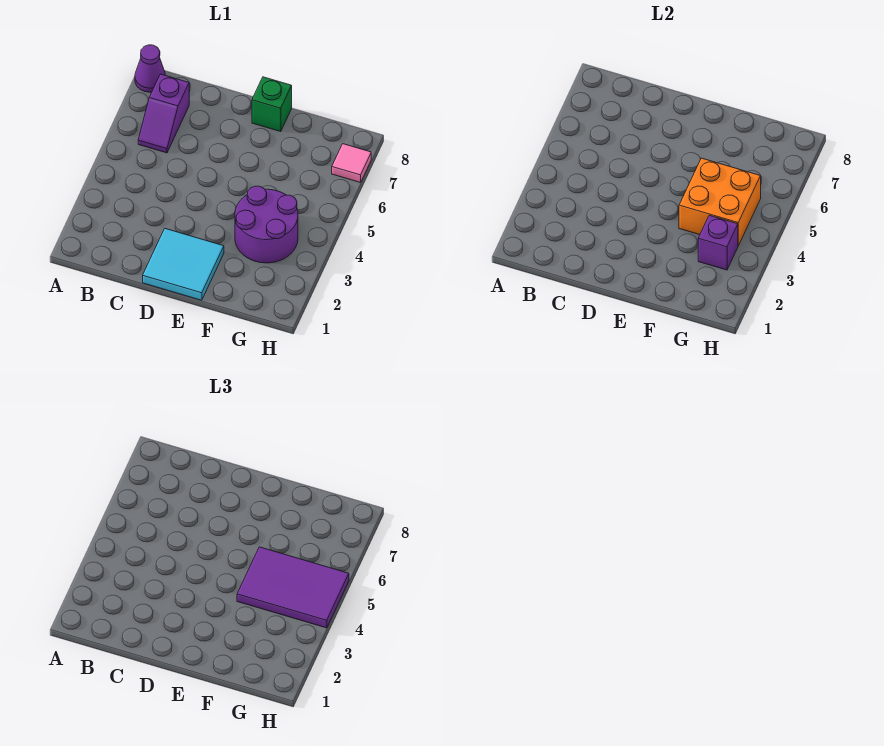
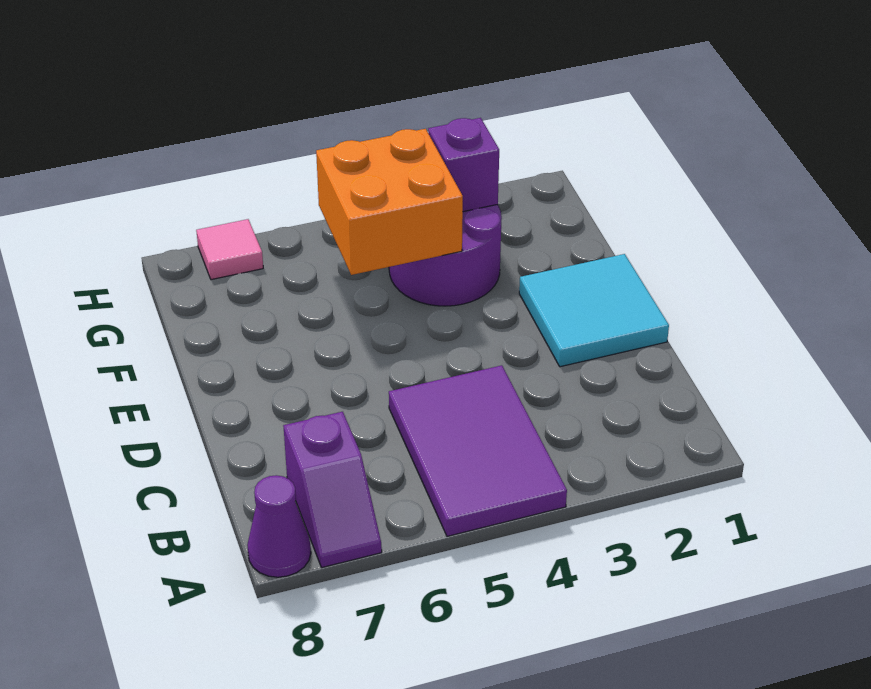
purple 1x2 slope [138,74,189,153] -> purple 1x2 slope turned to [283,412,382,567]
green 1x1 brick [252,77,292,132] -> none
purple 2x3 tile [237,547,349,628] -> purple 2x3 tile moved to [389,365,567,536]

